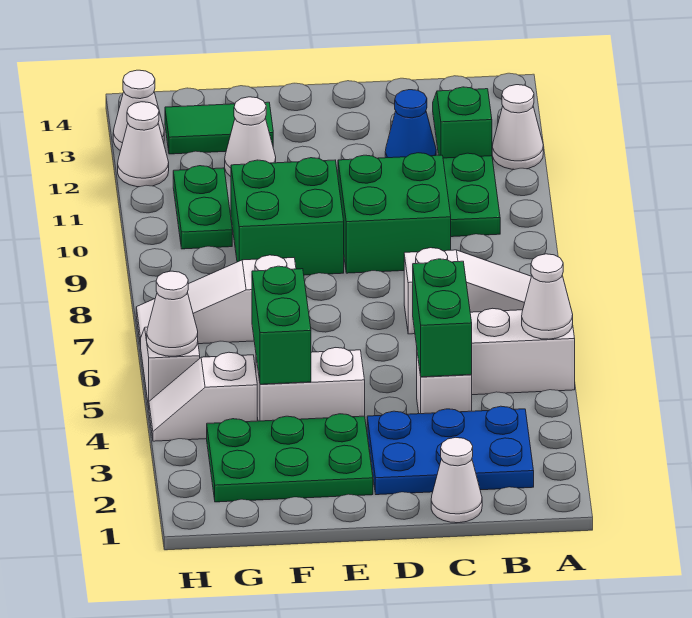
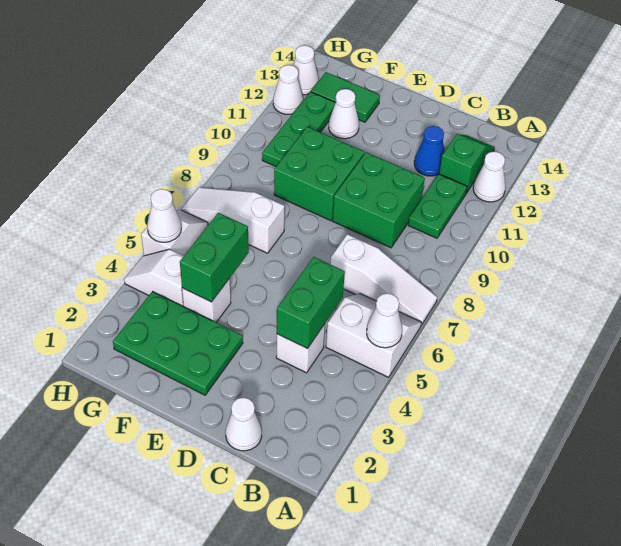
blue 2x3 plate [367,406,534,495] -> none
white 1x2 brick [256,348,365,421] -> white 1x1 brick [182,278,231,322]
green 1x2 plate [173,166,232,249] -> green 1x3 plate [262,92,335,166]

